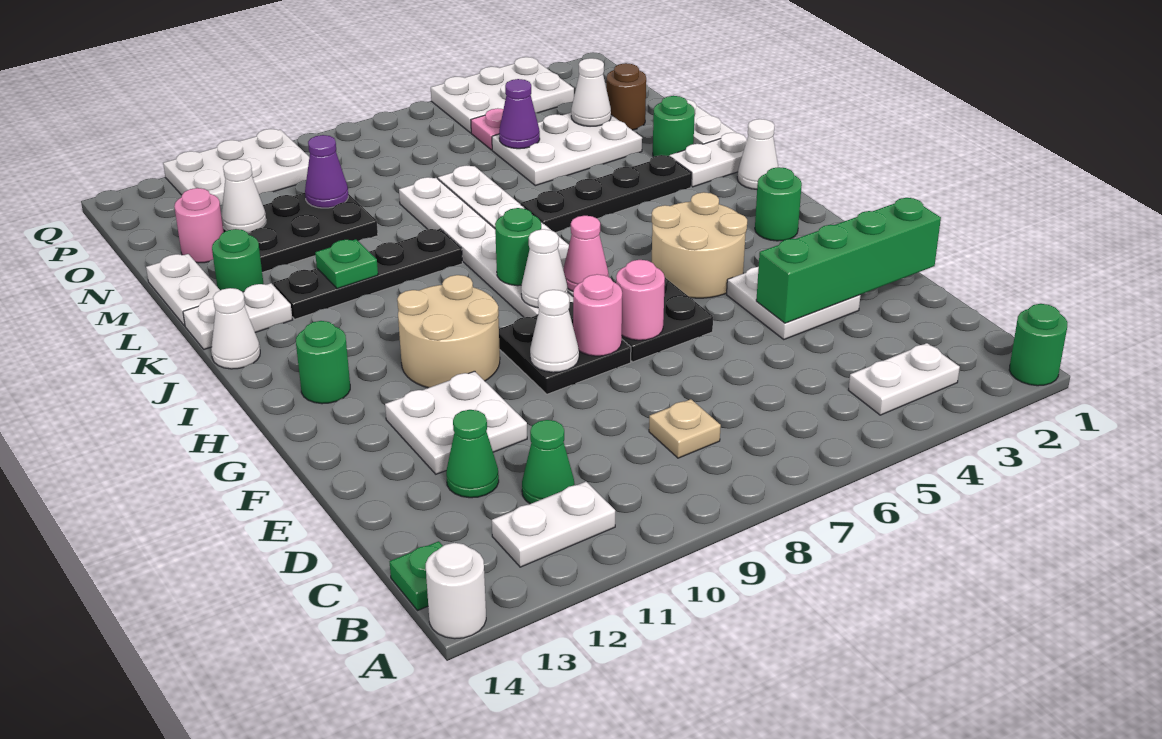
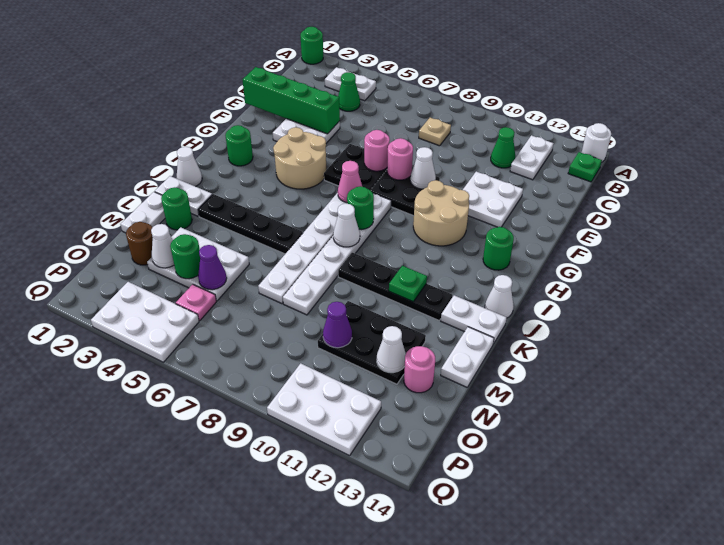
white 1x2 plate [492,482,615,567] -> white 1x2 plate turned to [510,135,554,180]
green 1x1 cone [446,410,499,498] -> green 1x1 cone moved to [338,72,360,111]
white 1x1 cone [521,229,568,308] -> white 1x1 cone moved to [333,204,360,247]
green 1x1 round brick [212,229,264,292] -> green 1x1 round brick moved to [170,234,200,279]

